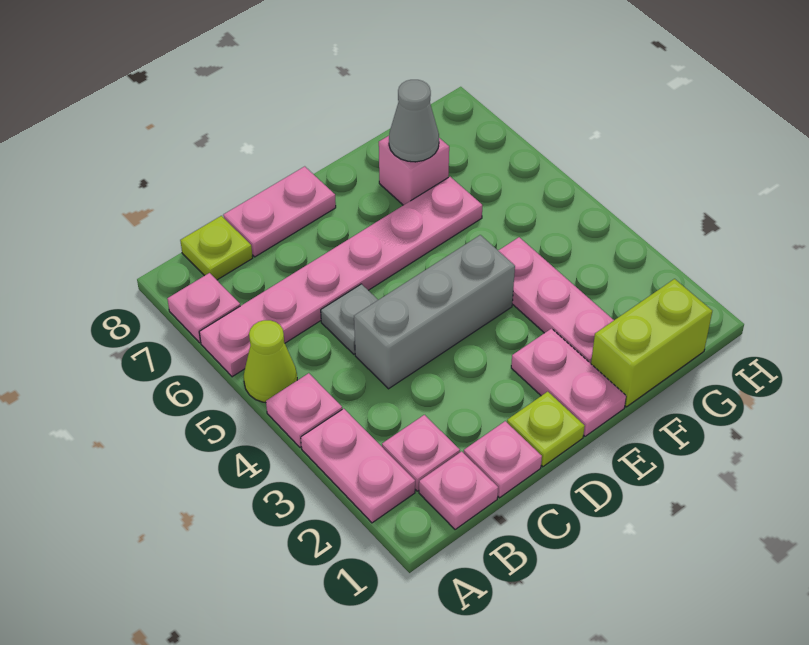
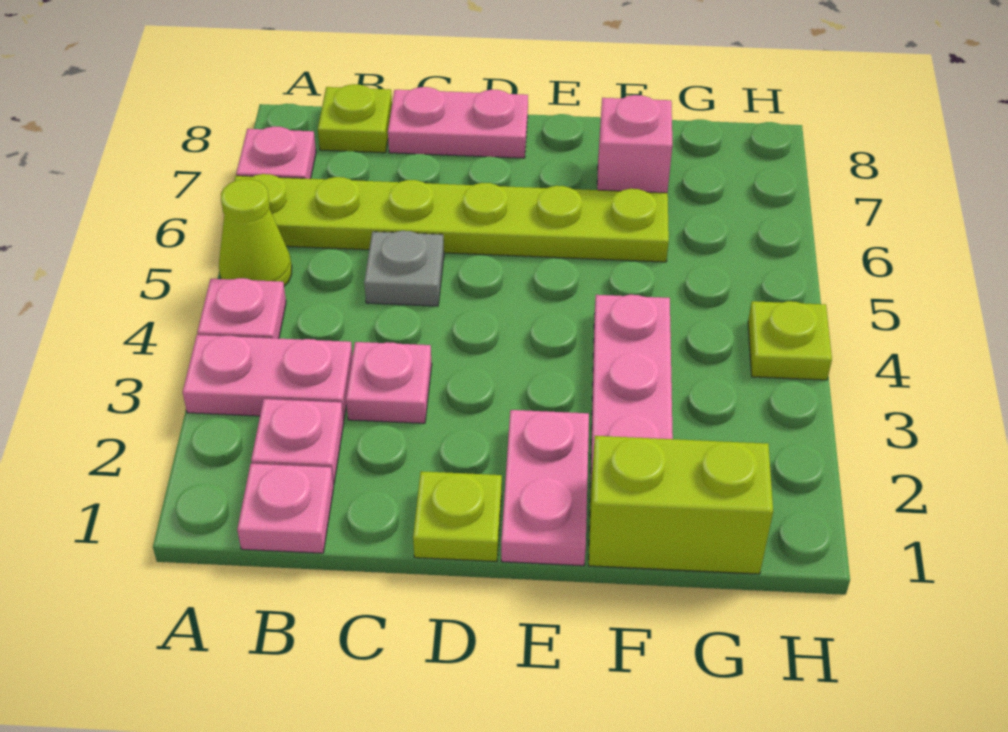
pink 1x2 plate [301,409,415,523] -> pink 1x2 plate turned to [183,335,353,420]
pink 1x6 plate [199,177,482,377] -> lime 1x6 plate [234,174,669,262]
pink 1x1 plate [464,421,542,498] -> pink 1x1 plate moved to [346,342,432,423]
grey 1x3 brick [354,235,515,389] -> none
grey 1x1 cone [389,80,439,162] -> none
none -> lime 1x1 plate [748,301,832,380]

